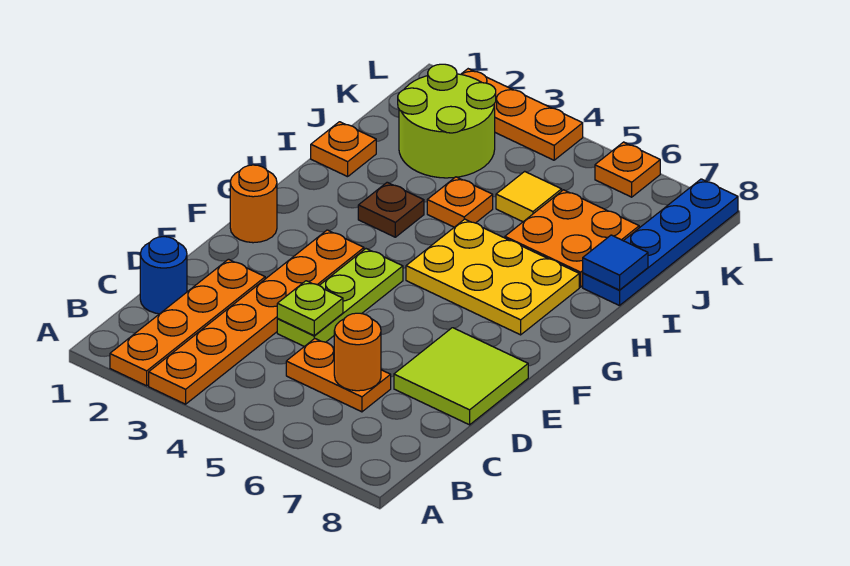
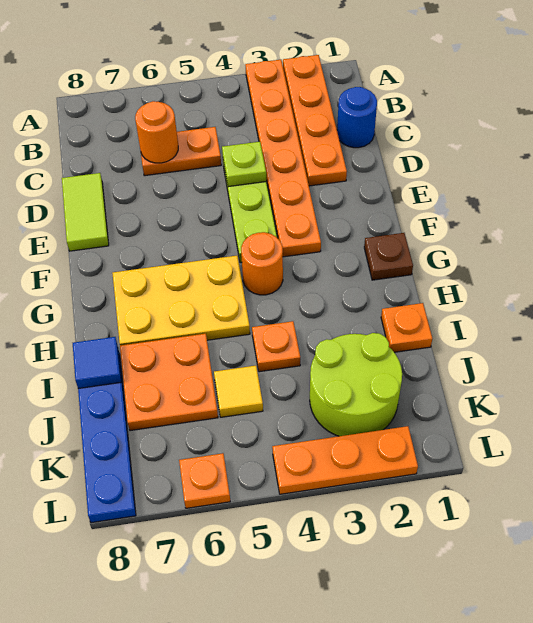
lime 2x2 tile [394,328,528,425] -> lime 1x2 tile [62,173,109,251]
orange 1x1 round brick [230,165,277,243] -> orange 1x1 round brick moved to [241,232,283,295]
brown 1x1 plate [358,182,424,237] -> brown 1x1 plate moved to [364,233,413,280]

